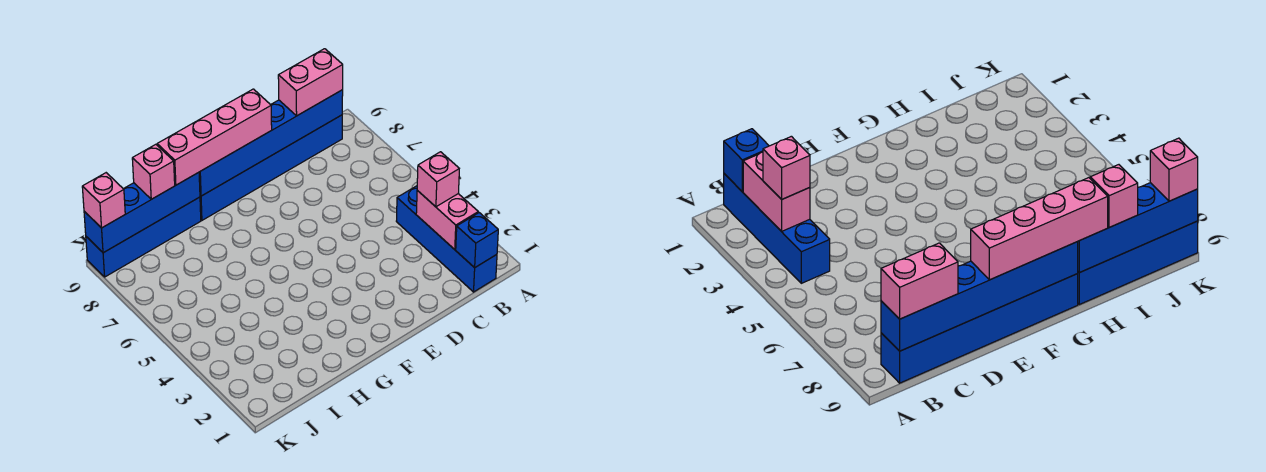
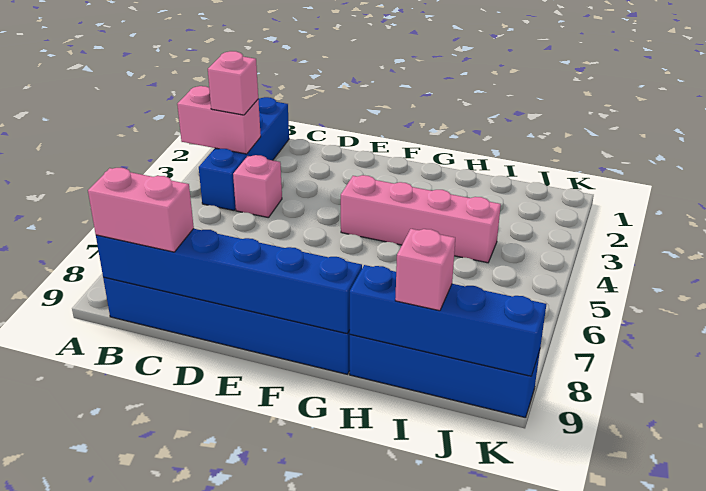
blue 1x1 brick [456,213,498,268] -> none
pink 1x2 brick [416,191,478,249] -> pink 1x2 brick turned to [177,86,261,154]
pink 1x4 brick [157,89,272,185] -> pink 1x4 brick moved to [341,175,501,263]
pink 1x1 brick [82,173,125,228] -> pink 1x1 brick moved to [233,155,282,218]

